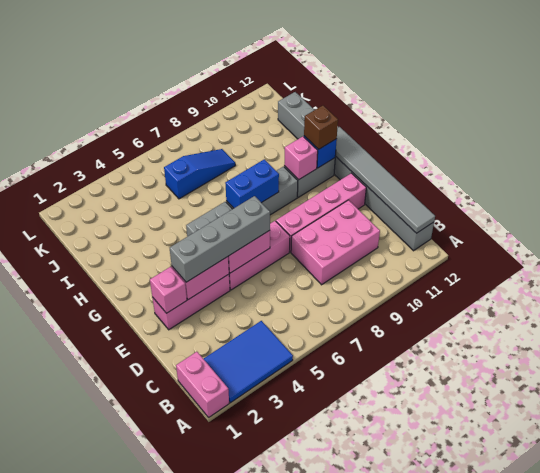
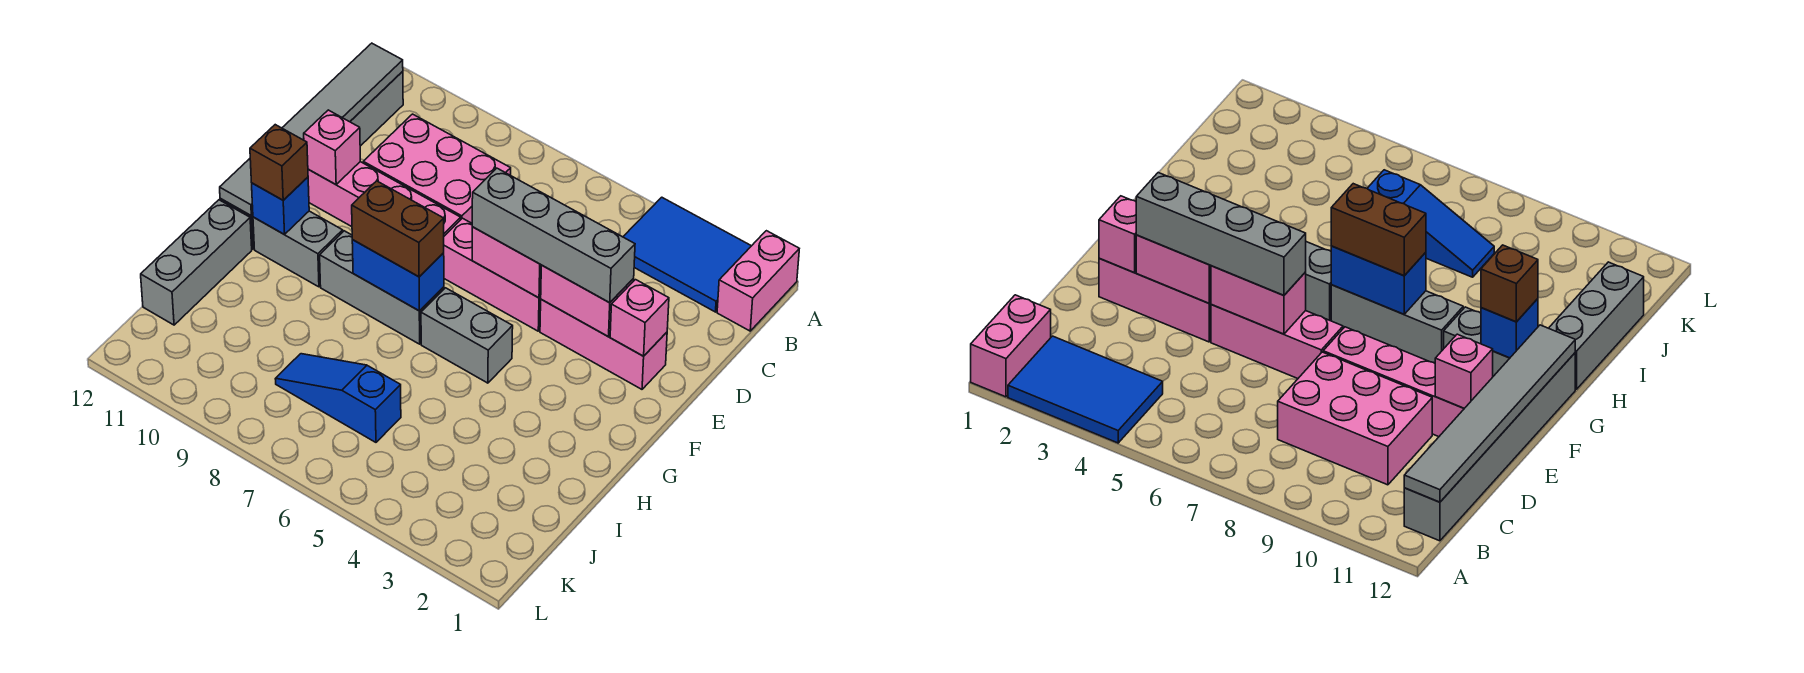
none -> brown 1x2 brick [352,181,444,277]
pink 1x1 brick [284,137,318,180] -> pink 1x1 brick moved to [304,110,360,184]

